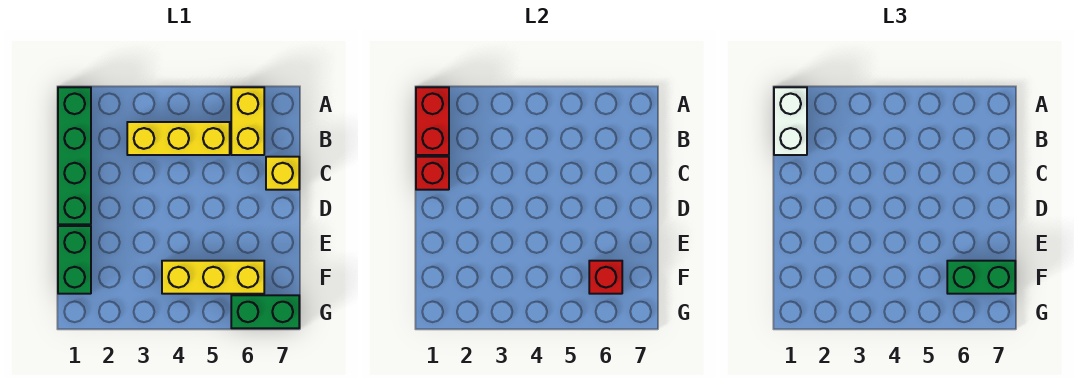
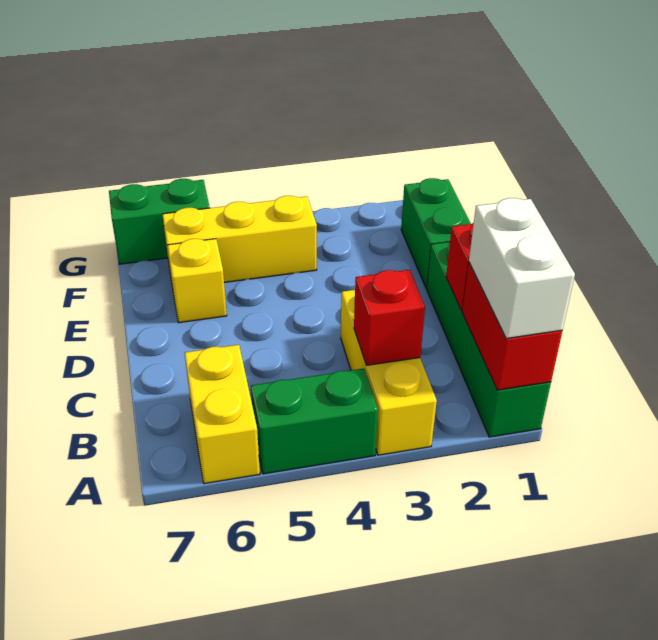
yellow 1x3 brick [127,122,230,155] -> yellow 1x3 brick turned to [341,290,437,455]
yellow 1x1 brick [266,157,299,190] -> yellow 1x1 brick moved to [167,239,227,323]
red 1x1 brick [589,261,622,294] -> red 1x1 brick moved to [354,270,425,365]
green 1x2 brick [947,261,1015,294] -> green 1x2 brick moved to [251,369,378,474]

